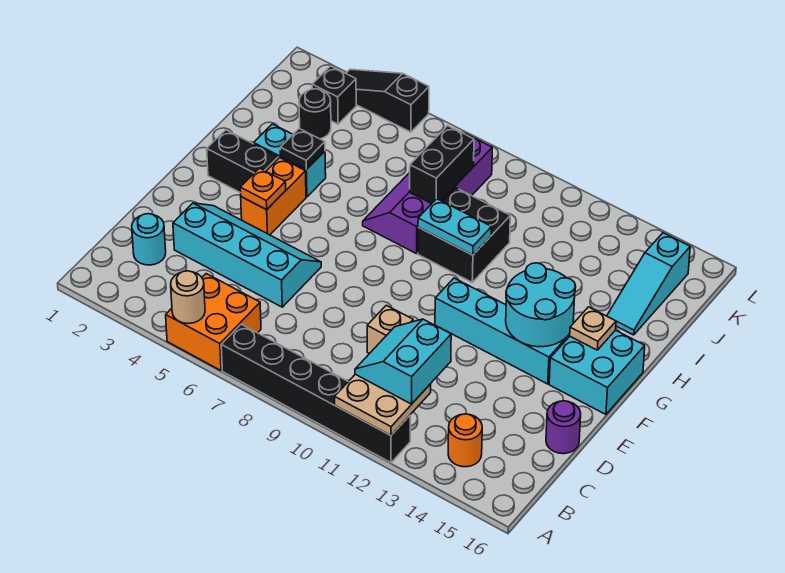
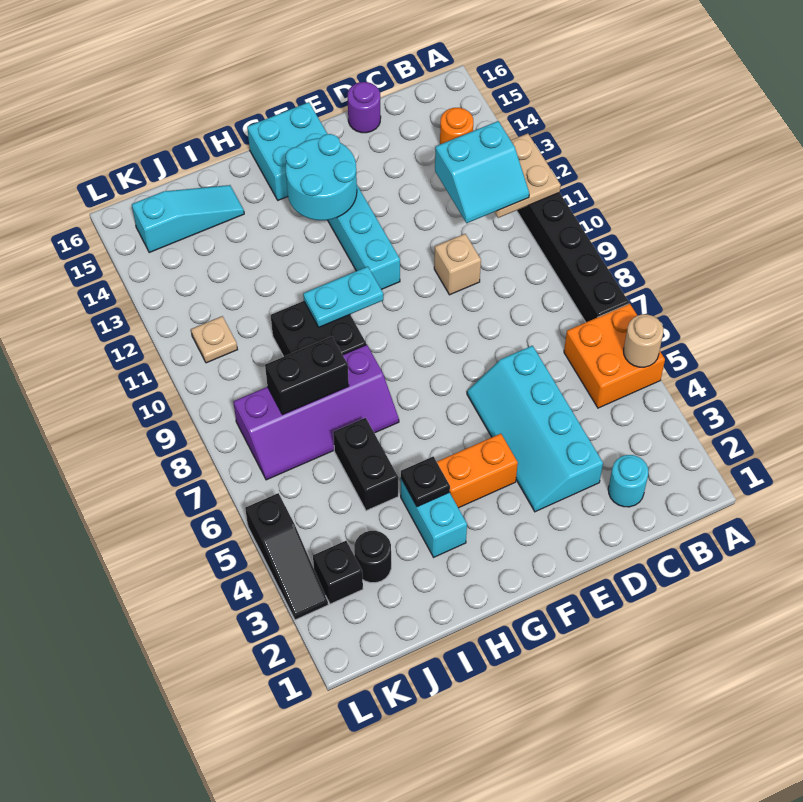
orange 1x1 plate [240,168,286,210] -> none
black 1x2 brick [207,130,278,193] -> black 1x2 brick moved to [333,418,398,511]
tan 1x1 plate [570,307,616,350] -> tan 1x1 plate moved to [191,316,238,363]
cyan 1x2 plate [418,199,492,255] -> cyan 1x2 plate turned to [303,266,383,327]

